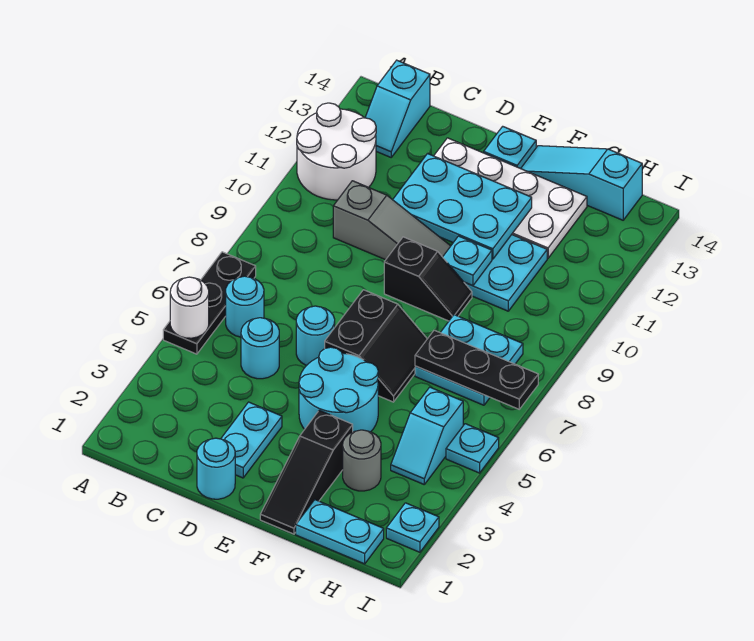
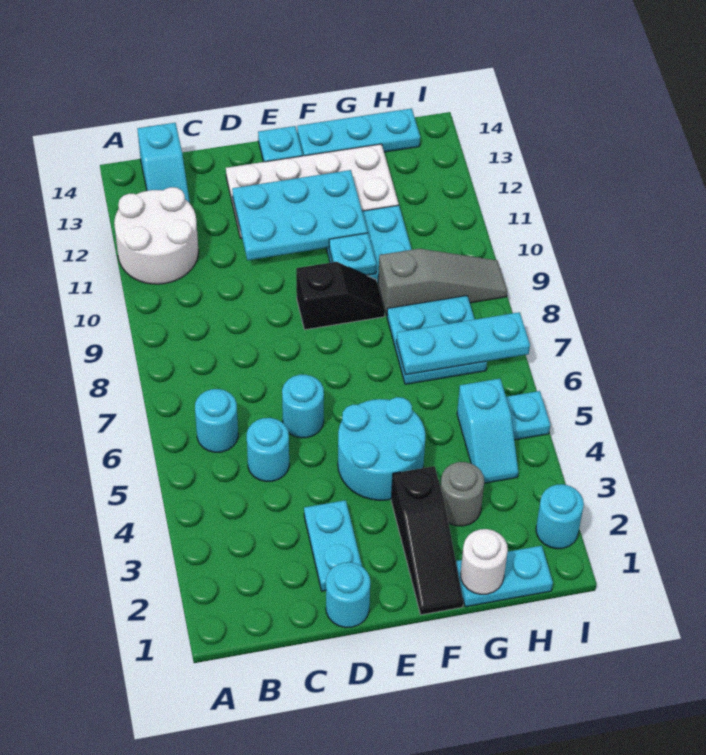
black 1x3 plate [163,252,256,354] -> none
white 1x1 round brick [170,277,209,338] -> white 1x1 round brick moved to [460,529,508,594]
grey 1x3 slope [333,181,450,260] -> grey 1x3 slope moved to [378,249,507,316]
black 2x2 slope [325,290,427,402] -> none
cyan 1x3 slope [521,146,642,220] -> cyan 1x3 plate [297,108,420,156]
black 1x3 plate [415,330,538,409] -> cyan 1x3 plate [397,312,530,375]
cyan 1x1 plate [386,503,439,552] -> cyan 1x1 round brick [536,484,584,549]

